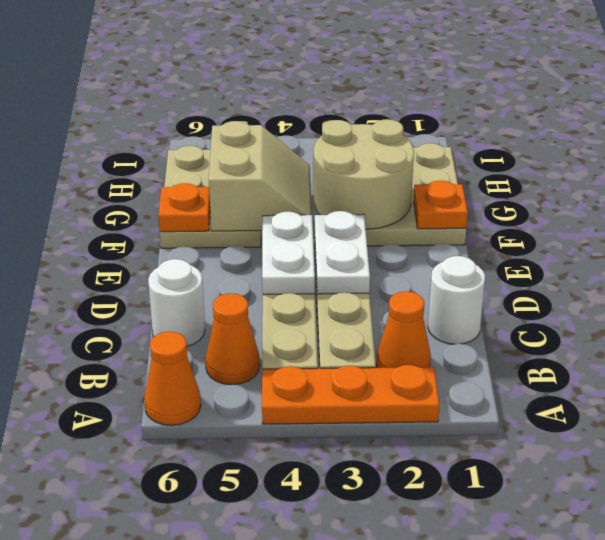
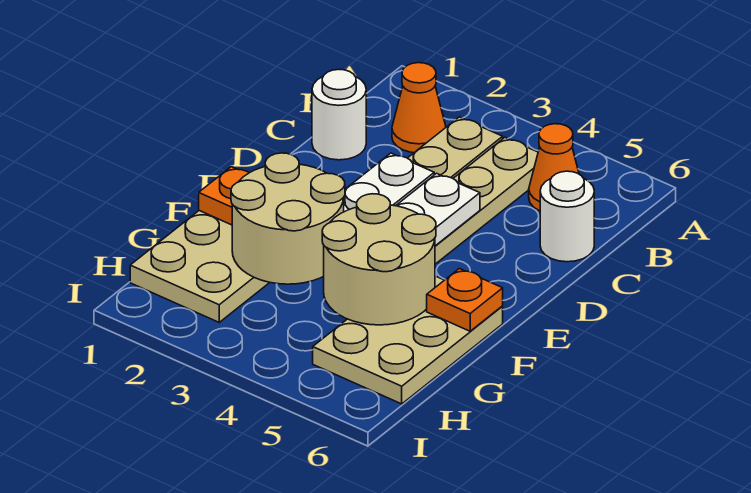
orange 1x3 plate [262,365,439,424] -> none
orange 1x1 cone [144,331,201,425] -> none
tan 2x2 slope [209,121,312,231] -> tan 2x2 round brick [322,194,436,325]

